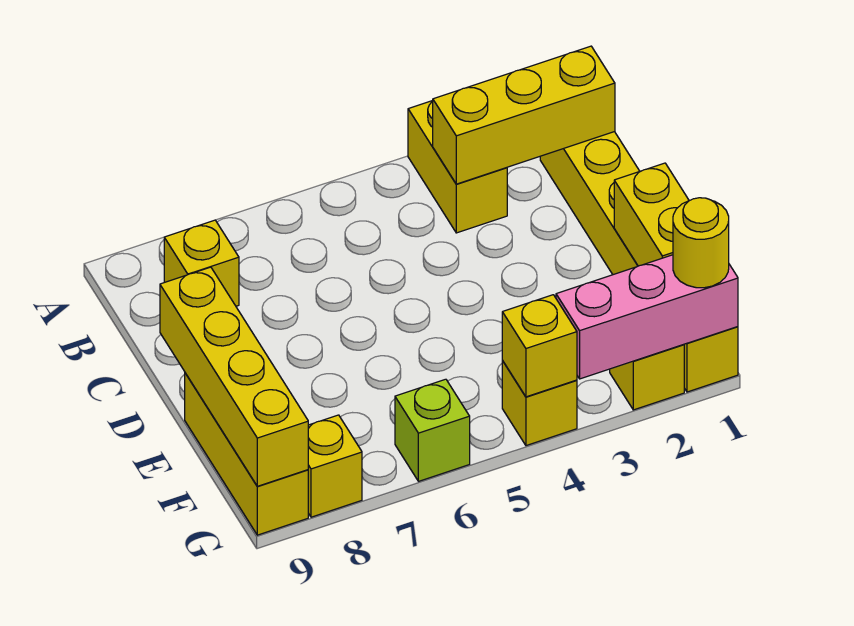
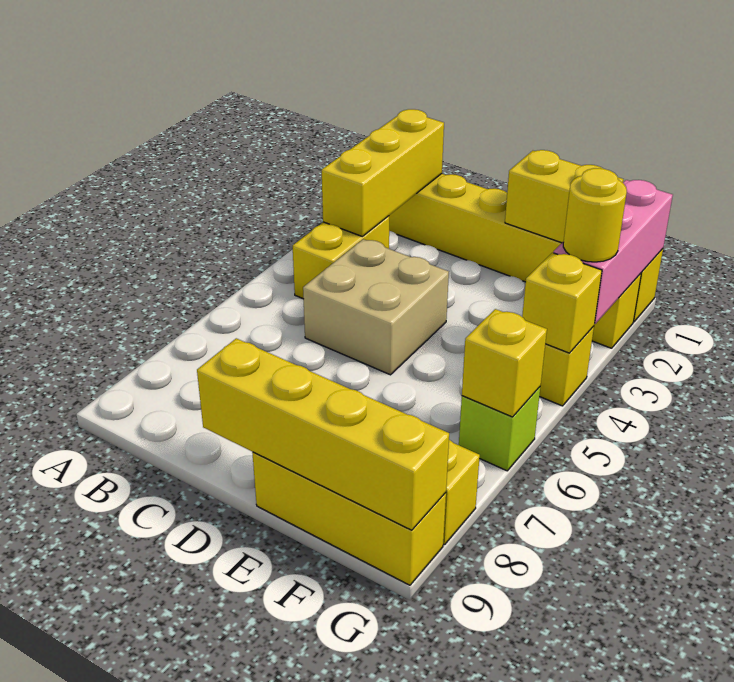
yellow 1x2 brick [408,101,507,233] -> yellow 1x2 brick turned to [293,216,389,298]
yellow 1x1 brick [164,220,239,306] -> yellow 1x1 brick moved to [462,309,547,417]
none -> tan 2x2 brick [303,239,449,375]
yellow 1x1 round brick [673,198,729,288] -> yellow 1x1 round brick moved to [563,168,627,262]

